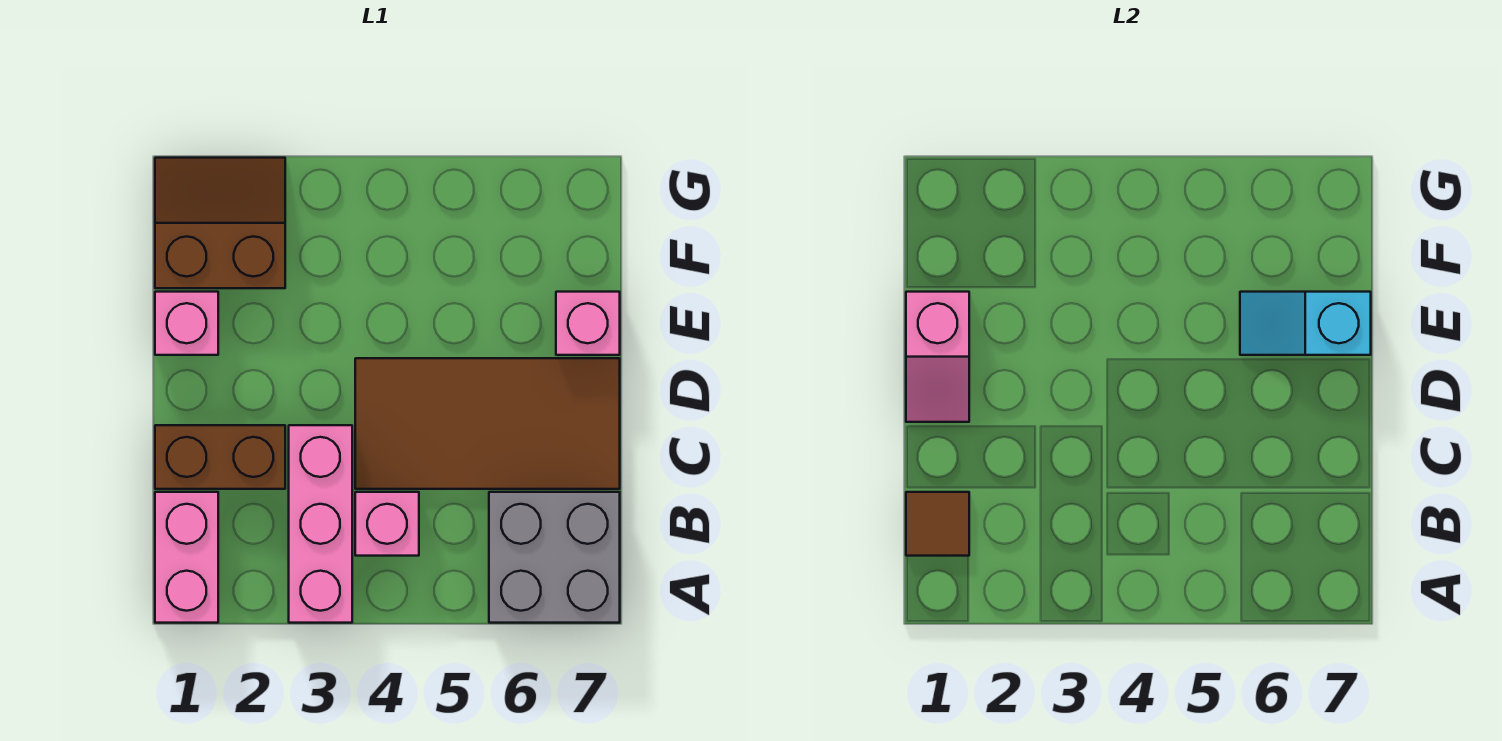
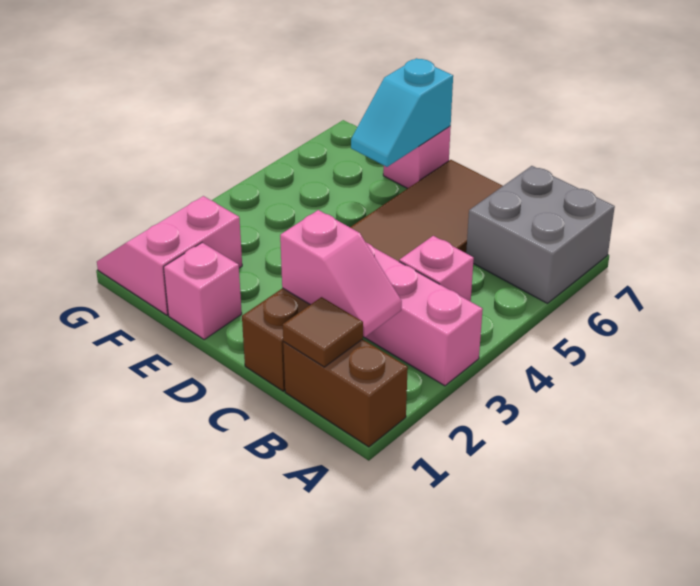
pink 1x2 brick [155,492,218,623] -> brown 1x2 brick [283,339,408,447]
pink 1x2 slope [906,292,969,422] -> pink 1x2 slope moved to [280,210,402,337]
brown 2x2 slope [155,158,285,288] -> pink 2x2 slope [97,196,242,315]

